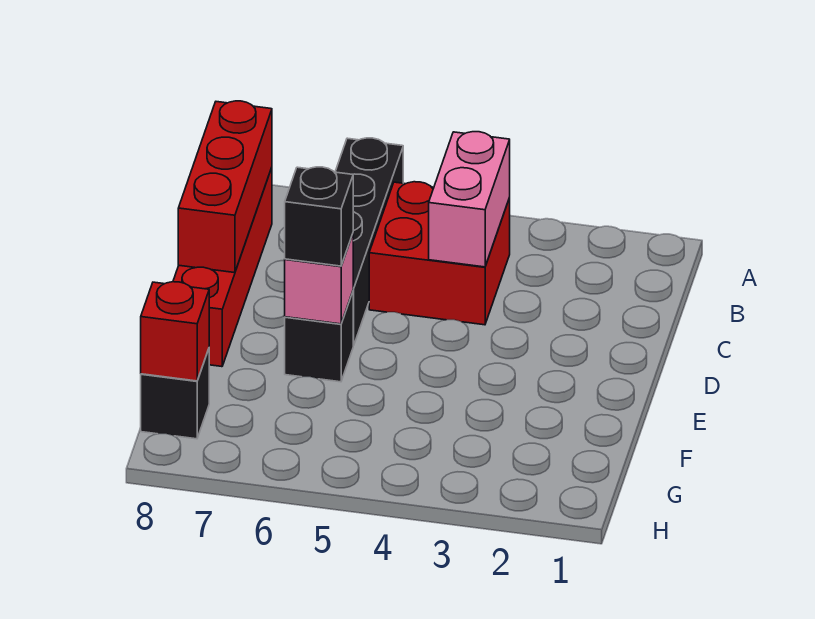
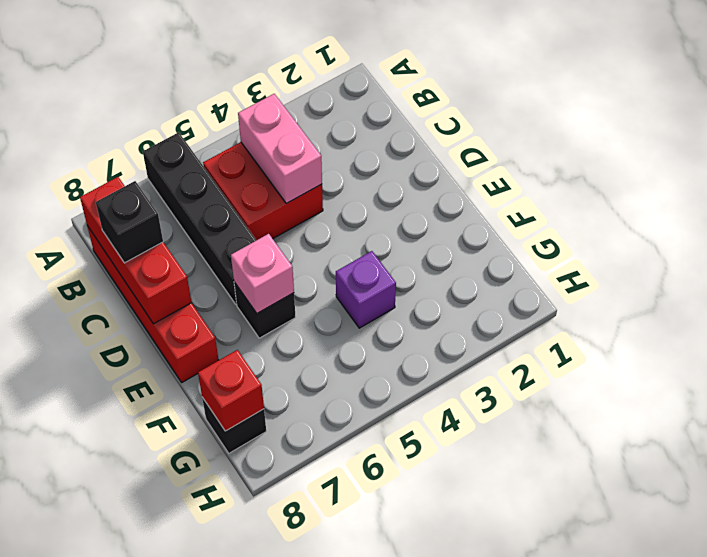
black 1x1 brick [285,167,353,266] -> black 1x1 brick moved to [96,181,163,263]
none -> purple 1x1 brick [336,251,396,328]

